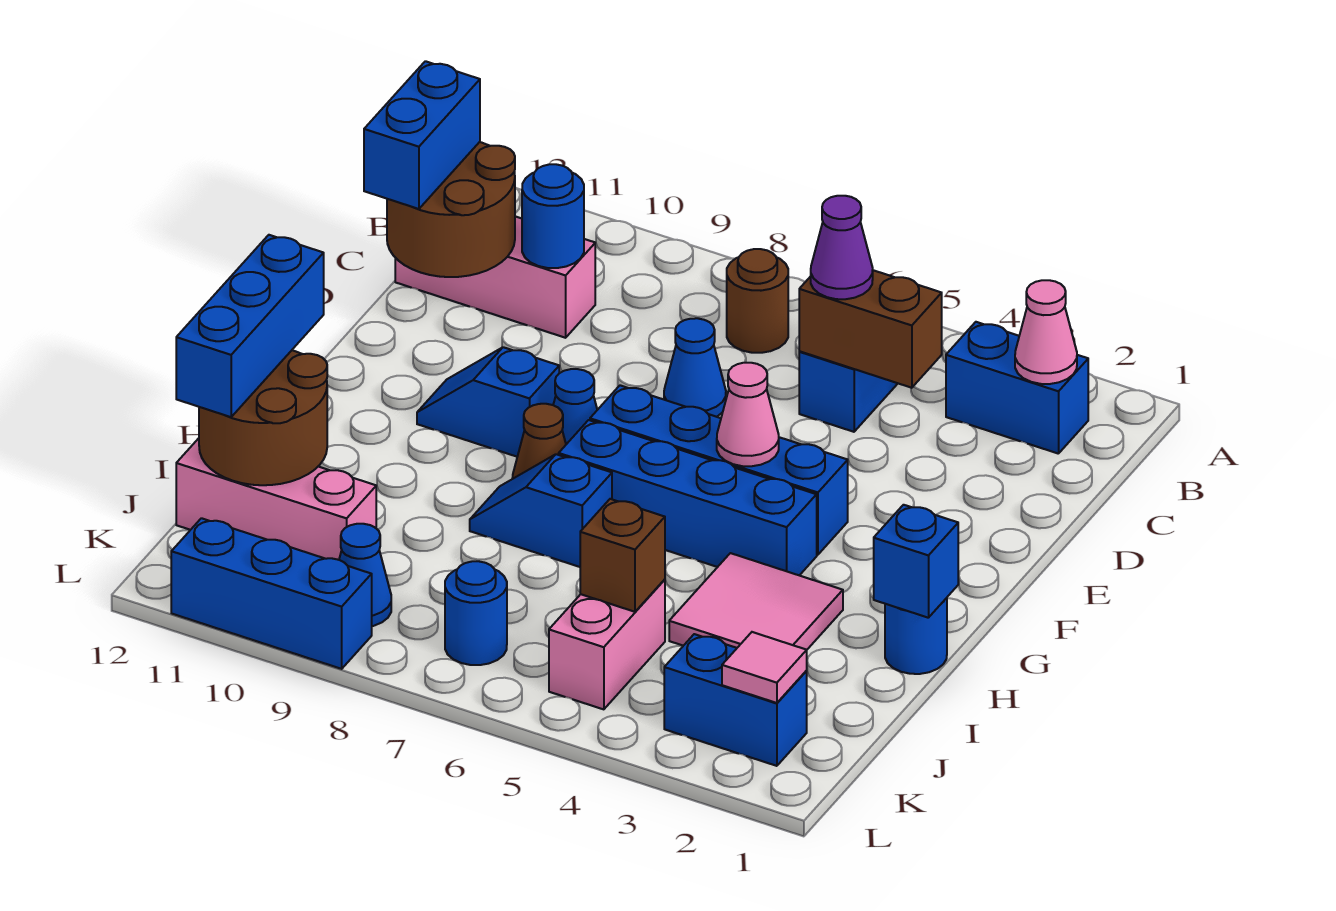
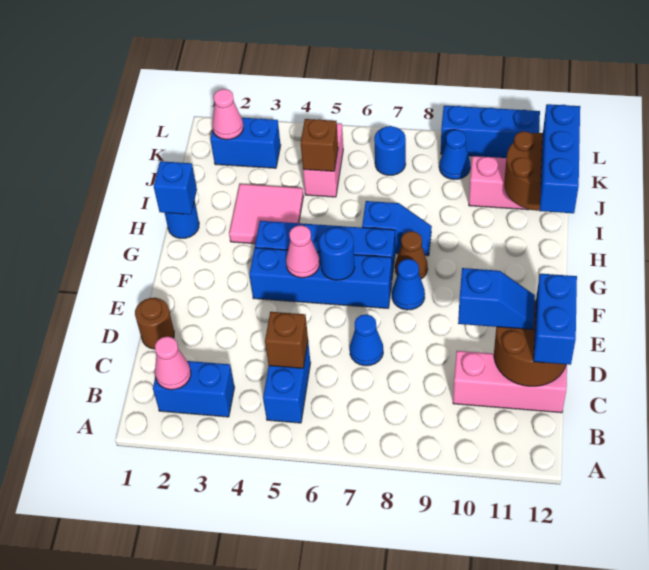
brown 1x1 round brick [727,249,788,353] -> brown 1x1 round brick moved to [135,298,174,349]
brown 1x2 brick [799,270,942,388] -> brown 1x1 brick [265,312,308,368]
purple 1x1 cone [811,196,873,299] -> none
blue 1x1 round brick [522,164,584,268] -> blue 1x1 round brick moved to [319,228,355,280]
blue 1x2 slope [417,347,559,457] -> blue 1x2 slope moved to [458,268,535,330]
pink 1x1 tile [722,632,807,703] -> pink 1x1 cone [212,89,243,140]

